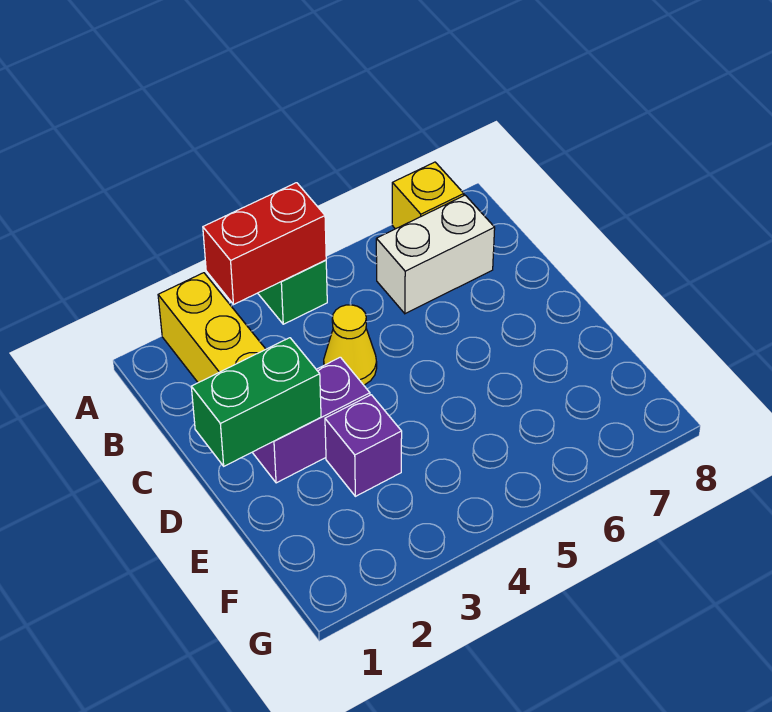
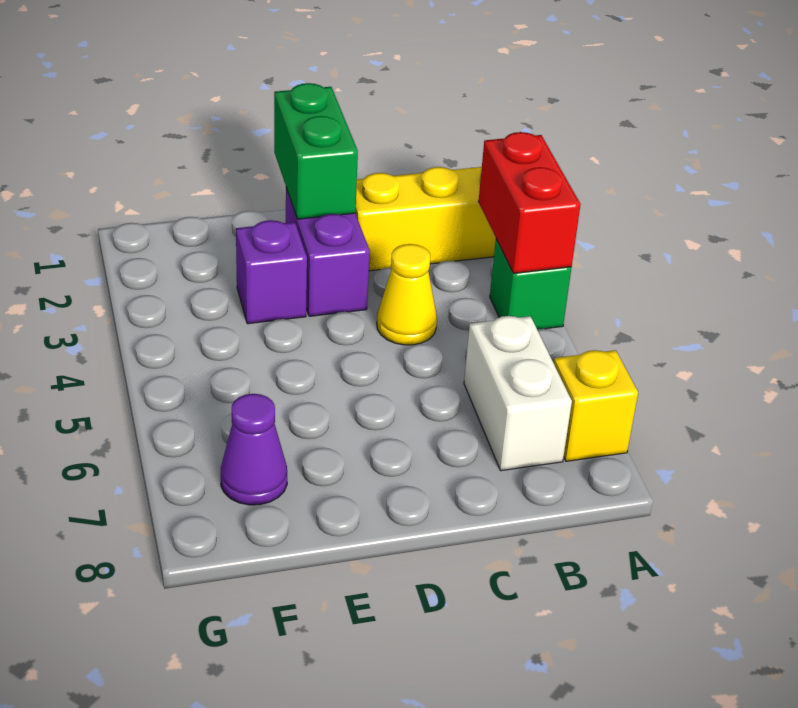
none -> purple 1x1 cone [221,394,287,505]

